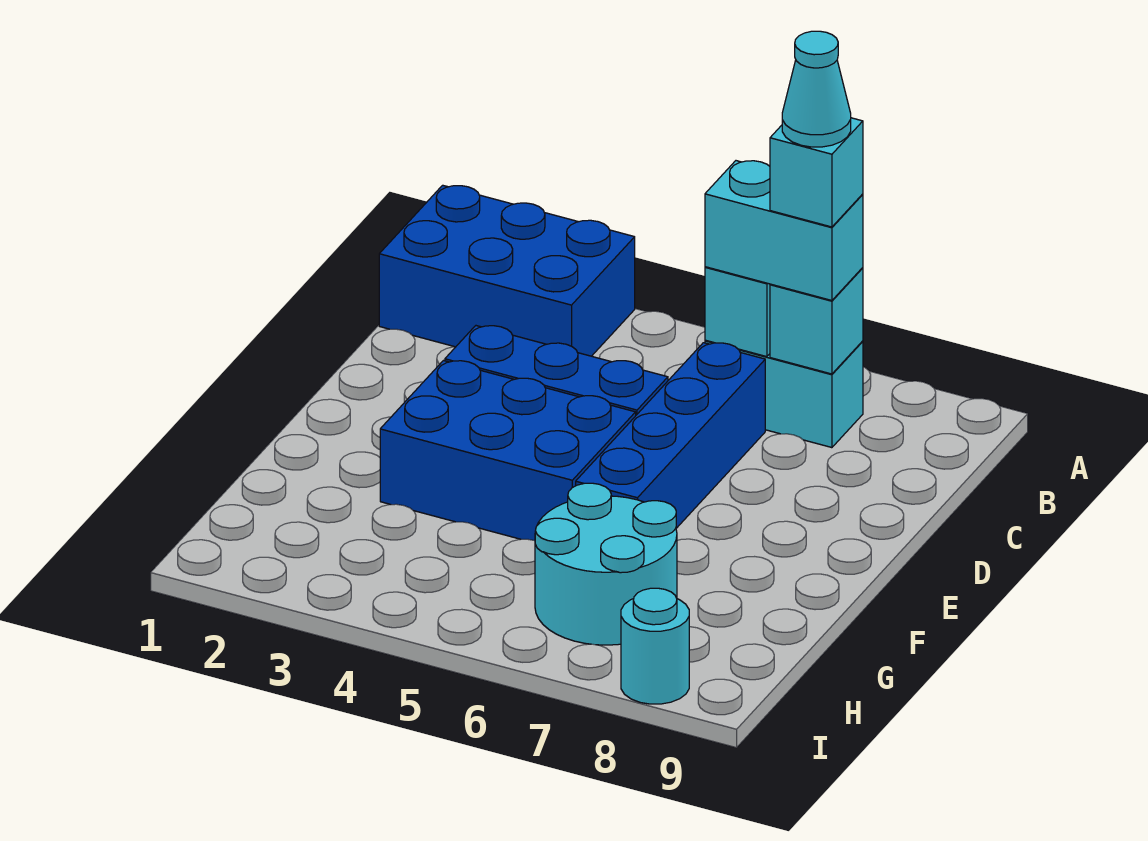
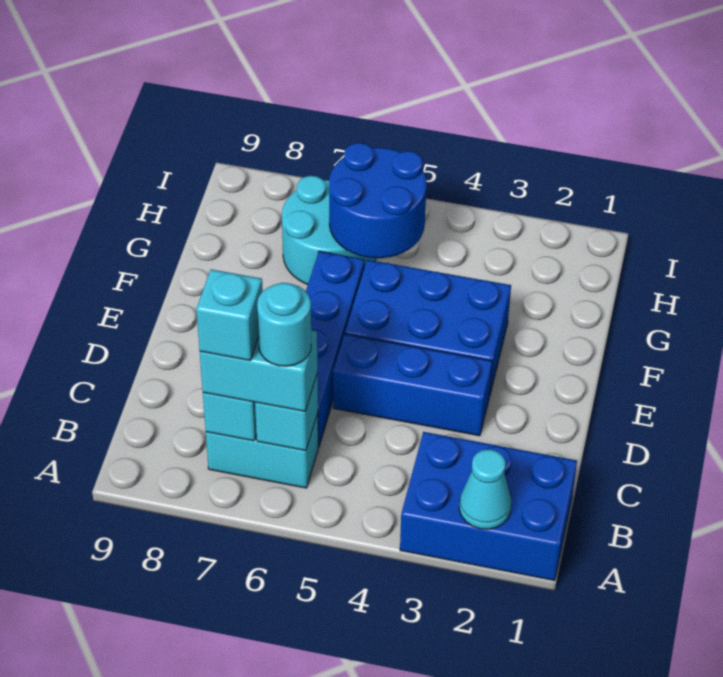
cyan 1x1 cone [782,31,851,147] -> cyan 1x1 cone moved to [459,450,511,529]
none -> blue 2x2 round brick [329,143,426,258]
cyan 1x1 round brick [621,588,689,704] -> cyan 1x1 round brick moved to [257,283,311,366]

